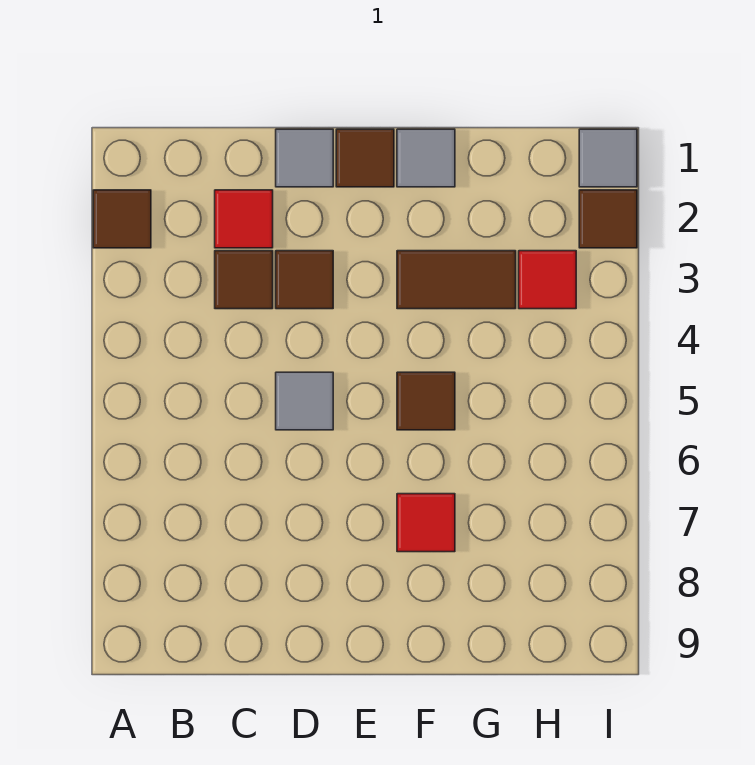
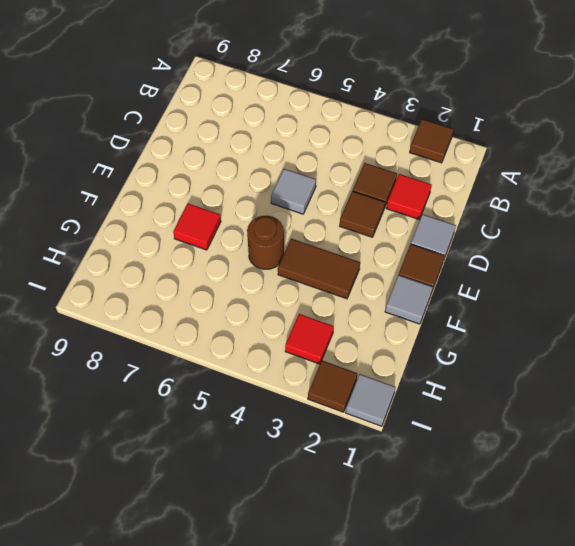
brown 1x2 tile [397,251,516,309] -> brown 1x2 tile turned to [278,239,360,299]
brown 1x1 tile [397,372,455,430] -> brown 1x1 round brick [247,216,284,269]

